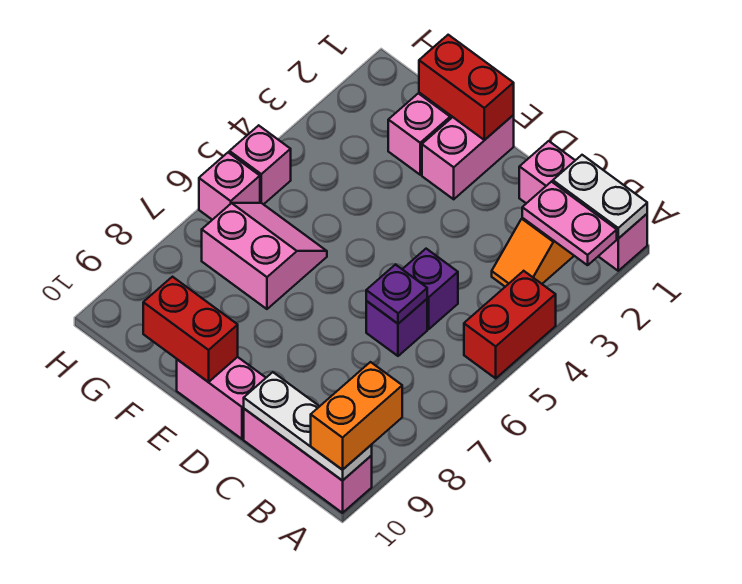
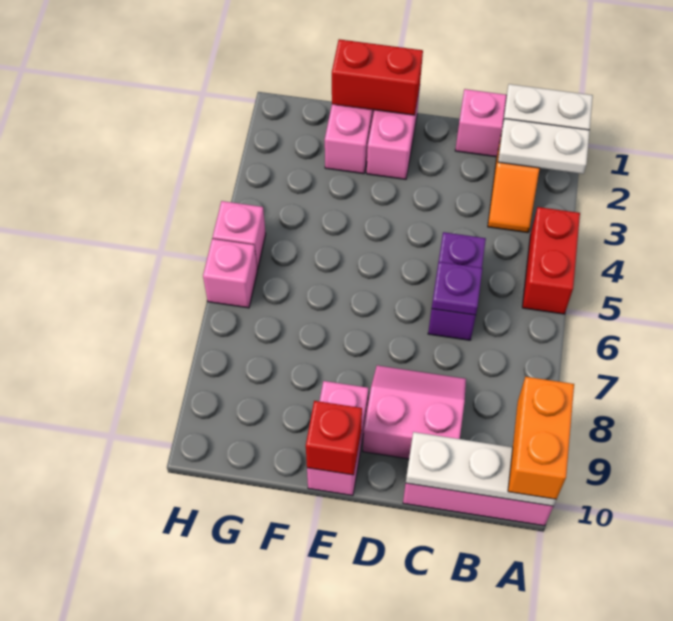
pink 1x2 plate [522,182,617,265] -> white 1x2 plate [498,119,590,174]
pink 1x2 brick [177,357,266,439] -> pink 1x2 brick turned to [307,381,369,496]
red 1x2 brick [143,277,238,382] -> red 1x1 brick [306,401,362,475]
pink 2x2 slope [202,203,327,309] -> pink 2x2 slope moved to [363,365,466,459]

